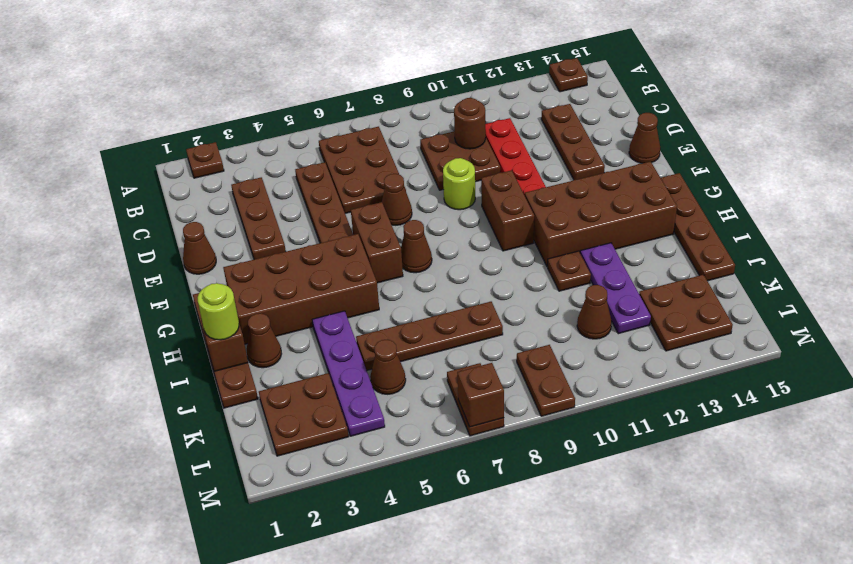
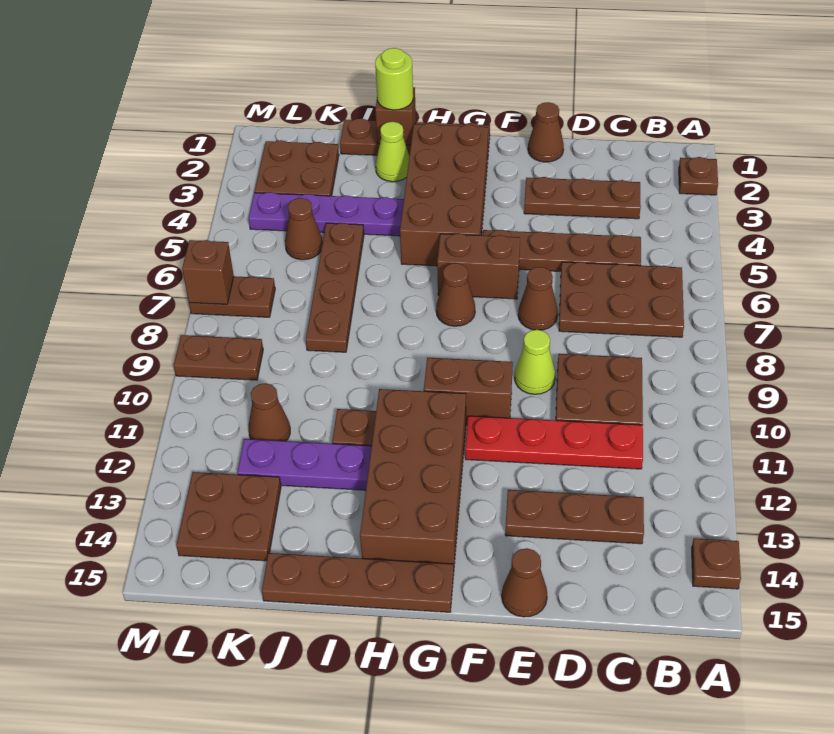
brown 1x1 round brick [454,98,486,149] -> none
lime 1x1 round brick [443,158,475,210] -> lime 1x1 cone [515,330,555,394]
brown 1x1 cone [247,313,282,368] -> lime 1x1 cone [376,122,410,182]

